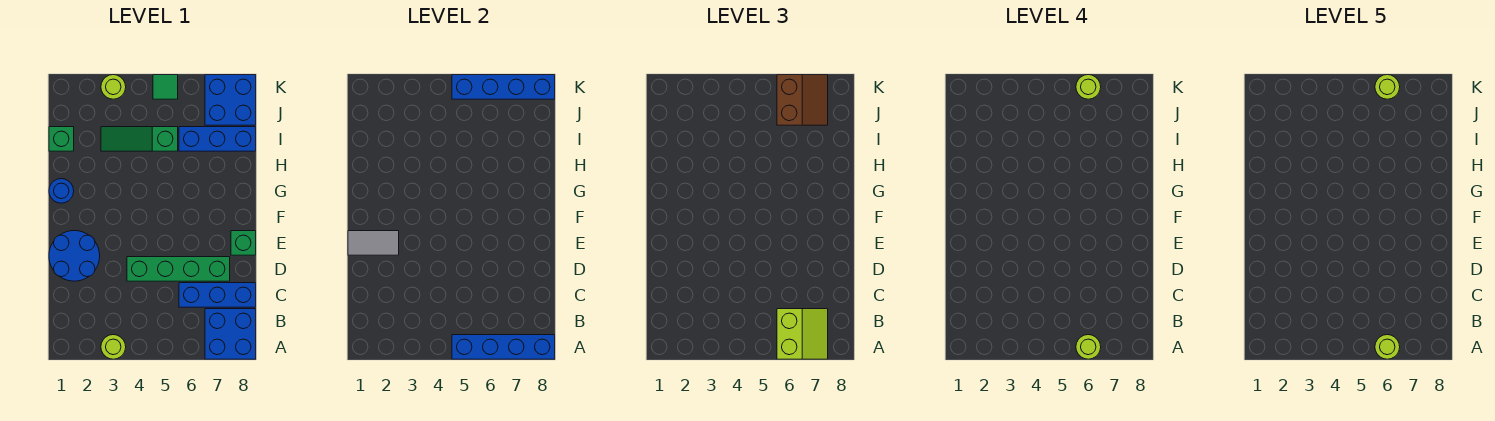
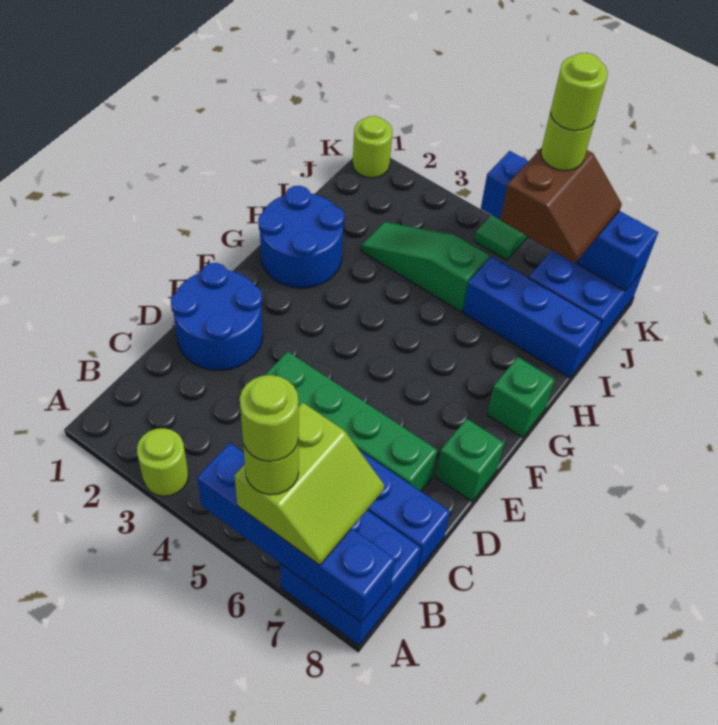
grey 1x2 tile [348,231,399,255] -> none
blue 1x1 round brick [49,179,74,203] -> blue 2x2 round brick [258,186,344,288]
green 1x1 brick [49,127,74,151] -> green 1x1 brick moved to [487,357,555,437]
lime 1x1 round brick [101,75,126,99] -> lime 1x1 round brick moved to [353,116,392,178]

